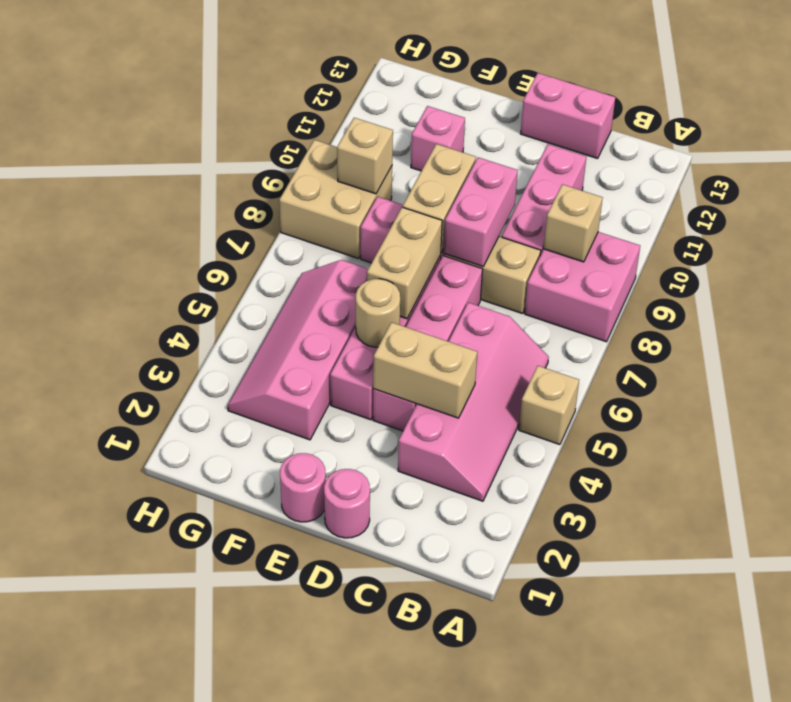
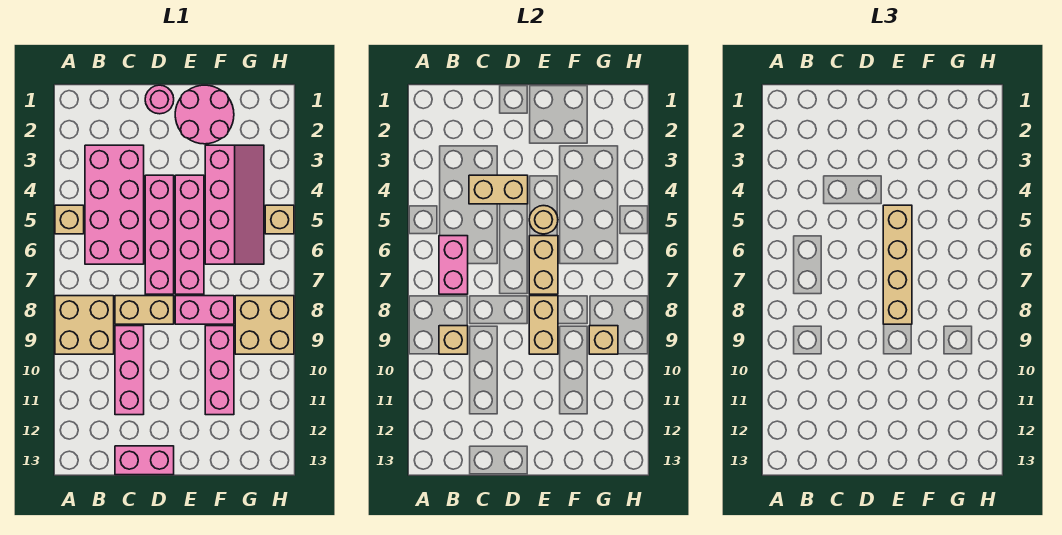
pink 2x2 brick [525,232,640,342] -> tan 2x2 brick [55,296,114,354]
pink 2x4 slope [398,303,549,501] -> pink 2x4 brick [85,145,144,264]
pink 1x2 brick [443,157,518,267] -> pink 1x2 brick moved to [439,236,468,294]
pink 1x1 round brick [280,453,326,522] -> pink 2x2 round brick [175,85,234,144]
none -> tan 1x4 brick [883,205,912,324]
pink 1x1 brick [411,106,465,171] -> pink 1x3 brick [205,326,234,415]
none -> tan 1x1 brick [265,205,294,234]

